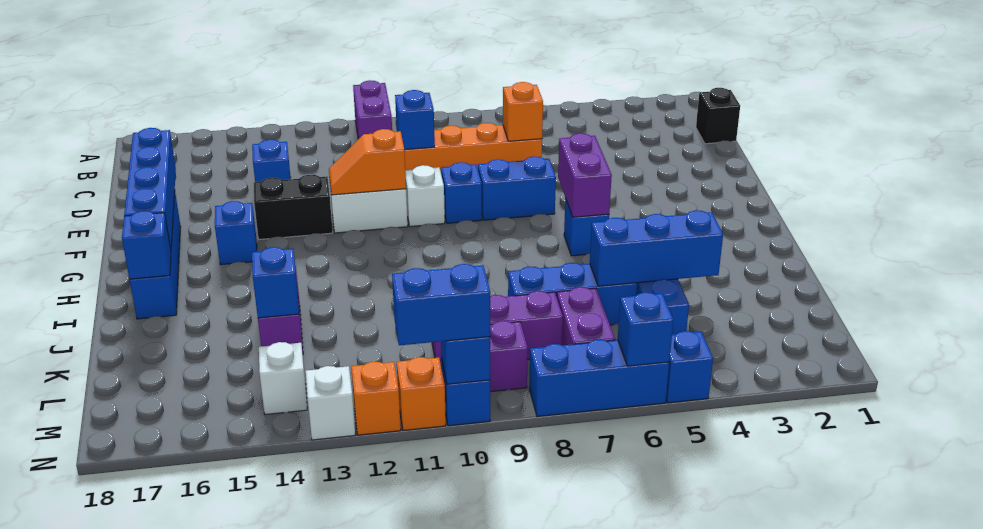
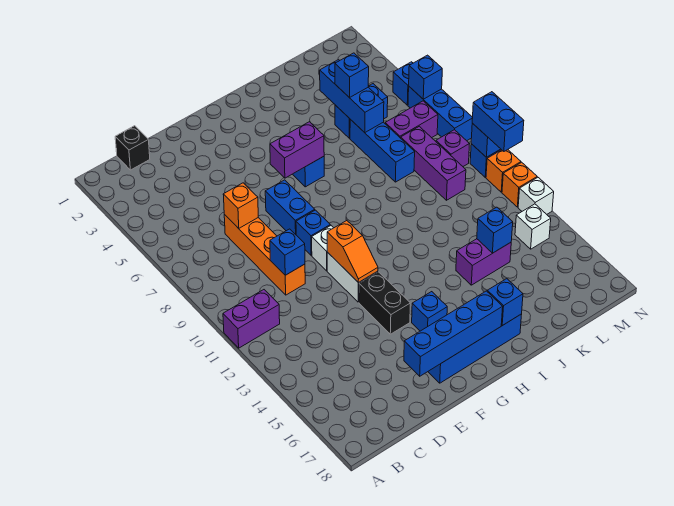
blue 1x1 brick [252,139,291,182] -> blue 1x1 brick moved to [335,53,369,98]

